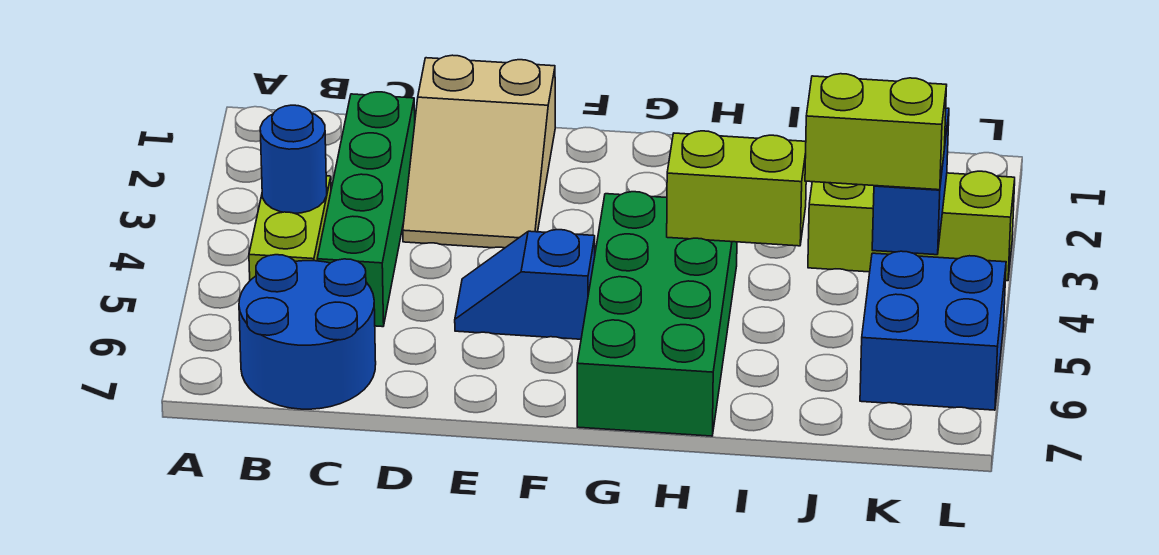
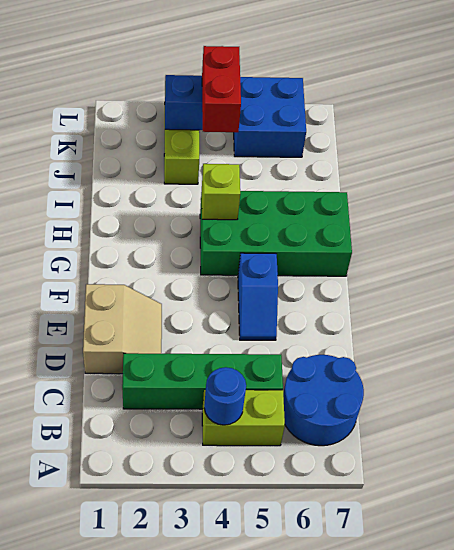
tan 2x3 slope [403,55,555,248] -> tan 2x2 slope [83,284,162,374]
lime 1x2 brick [667,131,806,246] -> lime 1x1 brick [202,164,240,220]
lime 1x2 brick [805,74,947,190] -> red 1x2 brick [202,46,241,132]

